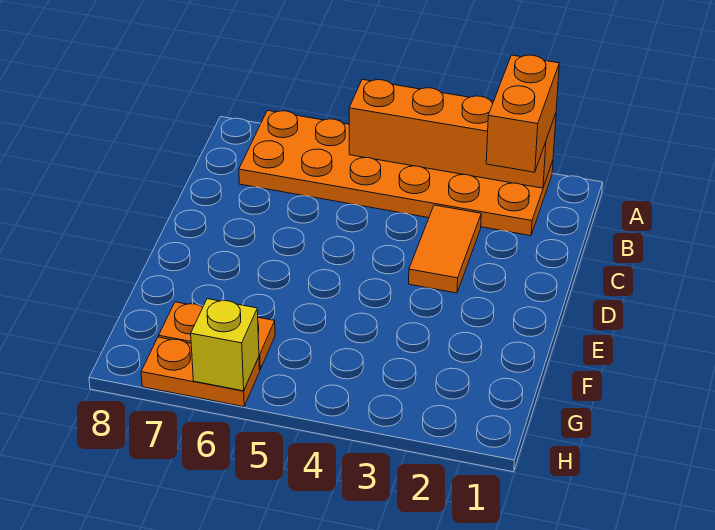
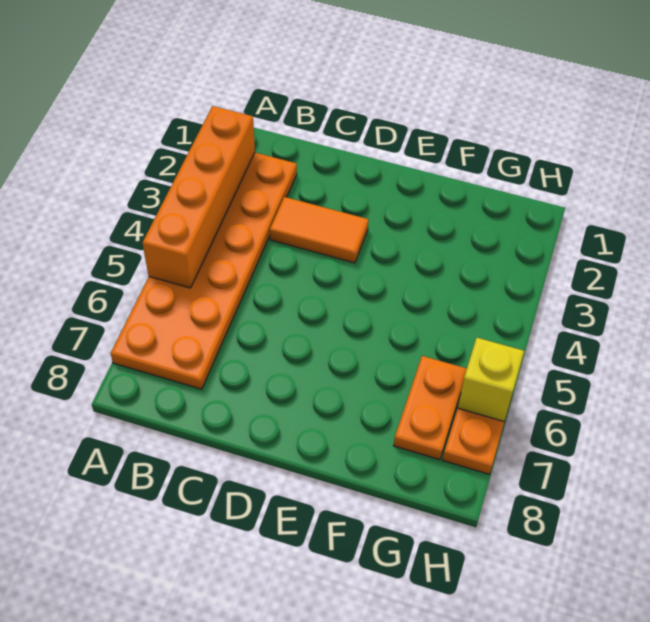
orange 1x2 brick [486,55,559,172] -> none

